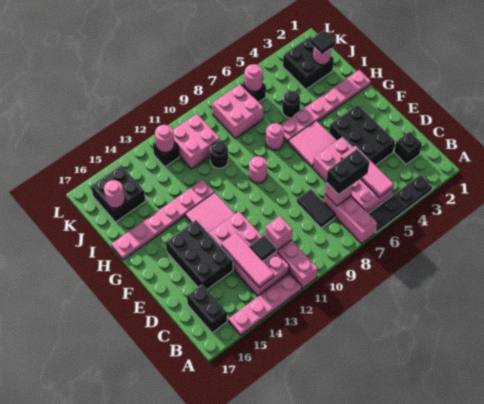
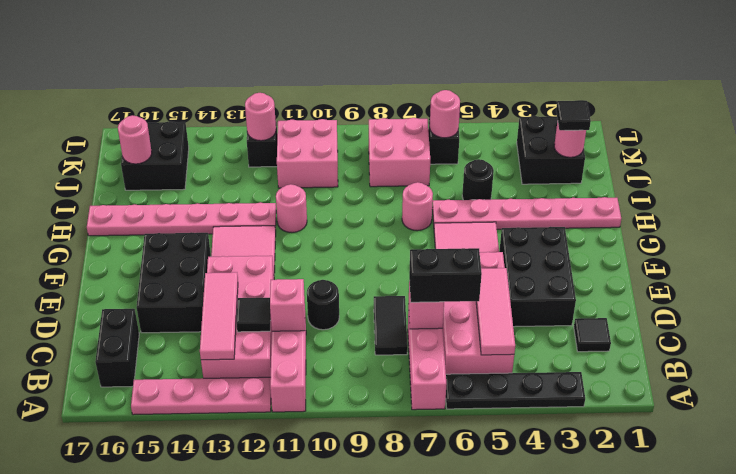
black 1x1 brick [394,132,422,164] -> black 1x1 tile [574,318,611,352]
pink 1x1 round brick [249,156,267,183] -> pink 1x1 round brick moved to [276,184,307,233]
black 1x1 round brick [210,141,228,168] -> black 1x1 round brick moved to [307,280,339,330]

